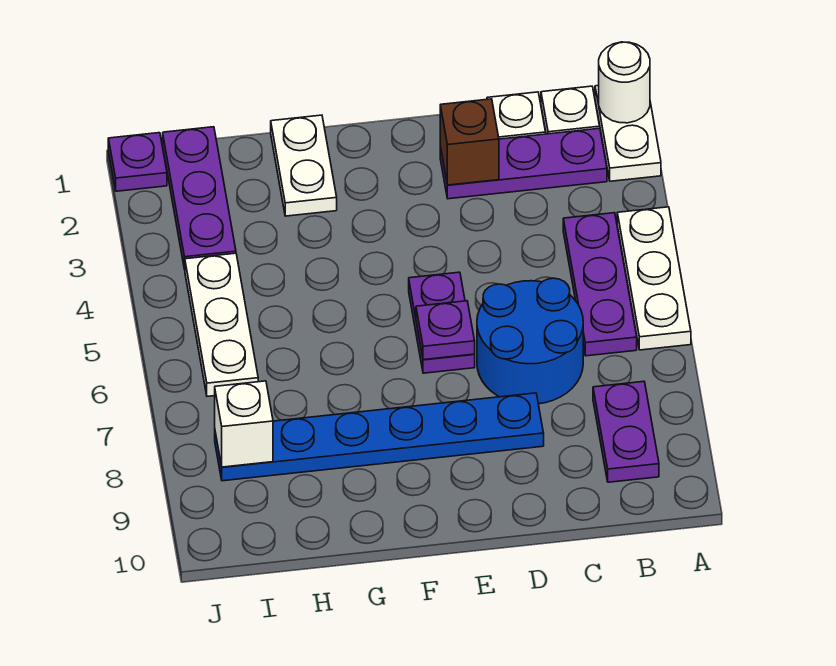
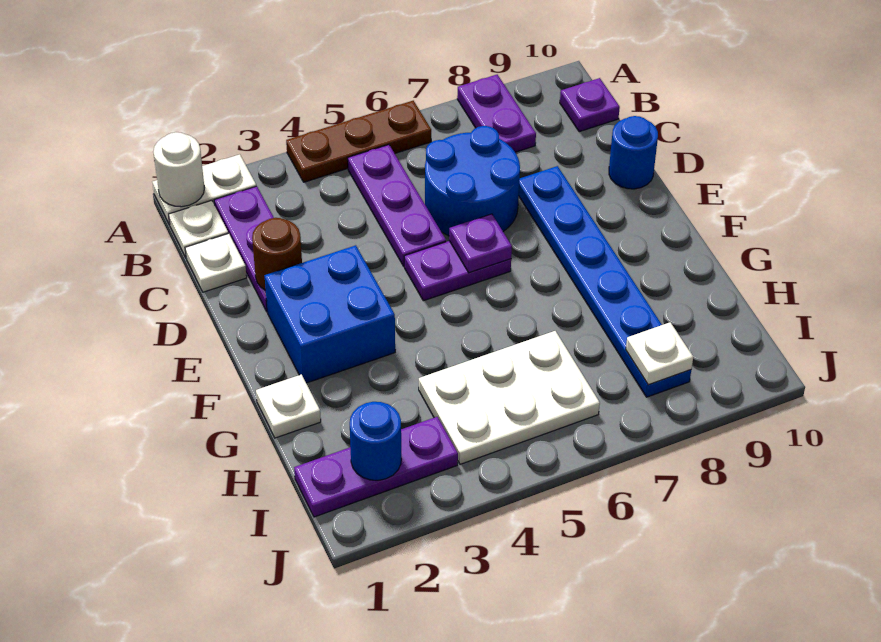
white 1x3 plate [617,207,691,350] -> brown 1x3 plate [286,101,431,182]
purple 1x3 plate [563,213,637,356] -> purple 1x3 plate turned to [348,145,446,266]
purple 1x2 plate [593,381,659,482] -> purple 1x2 plate turned to [457,75,536,152]
brown 1x1 brick [440,99,499,185] -> brown 1x1 round brick [252,218,302,290]
none -> blue 1x1 round brick [609,116,658,189]
none -> blue 2x2 brick [265,245,395,383]
white 1x2 plate [271,115,337,216] -> white 1x1 plate [256,374,321,438]
none -> blue 1x1 round brick [350,402,401,480]
white 1x3 plate [185,253,258,396] -> white 2x3 plate [419,331,600,464]
white 1x1 brick [215,381,273,467] -> white 1x1 plate [626,322,693,385]
purple 1x1 plate [108,133,167,191] -> purple 1x1 plate moved to [560,78,620,132]

